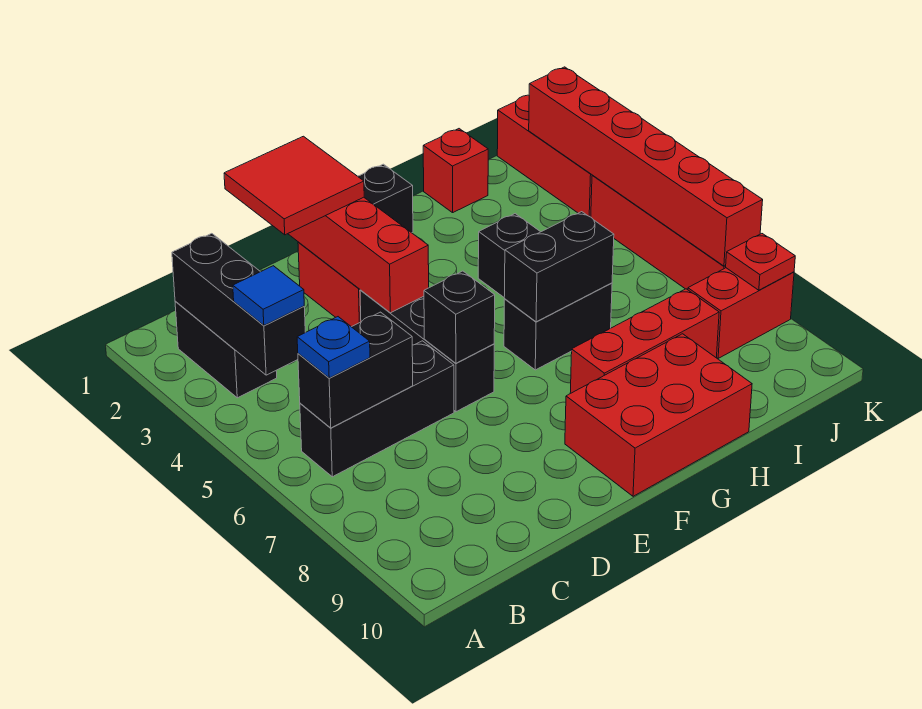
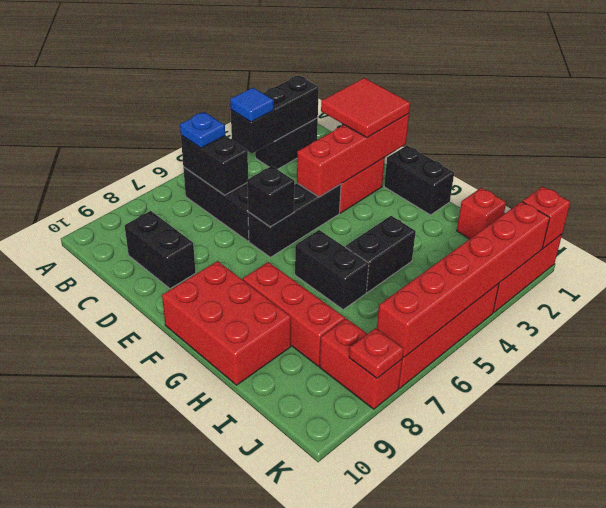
black 1x2 brick [504,212,614,322] -> black 1x2 brick moved to [124,211,196,289]
none -> red 1x1 brick [523,186,570,248]

